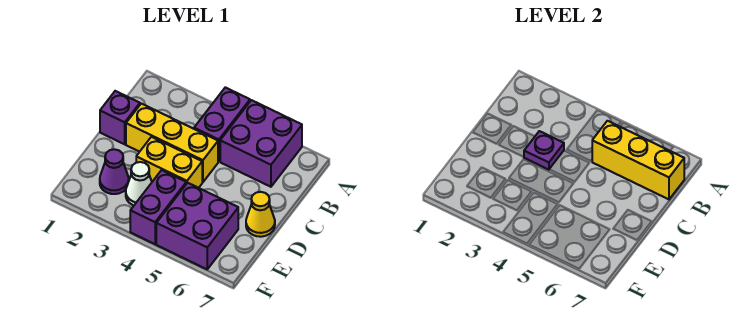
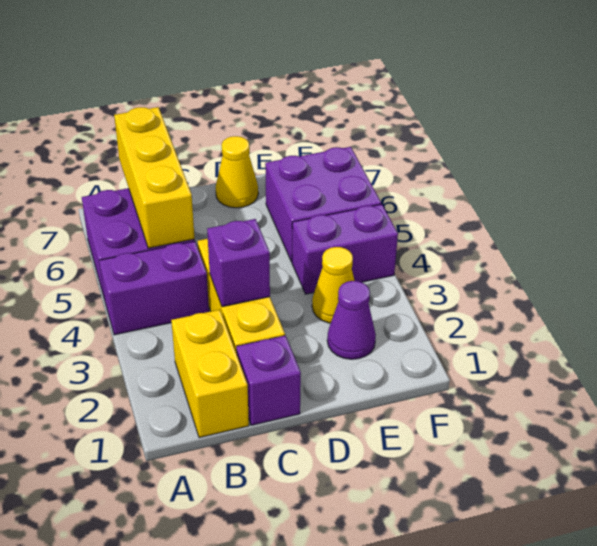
purple 1x1 plate [524,131,564,170] -> purple 1x1 brick [207,219,270,307]
yellow 1x2 brick [136,137,202,188] -> yellow 1x2 brick moved to [171,310,249,438]
white 1x1 cone [126,162,152,205] -> yellow 1x1 cone [312,247,354,323]

